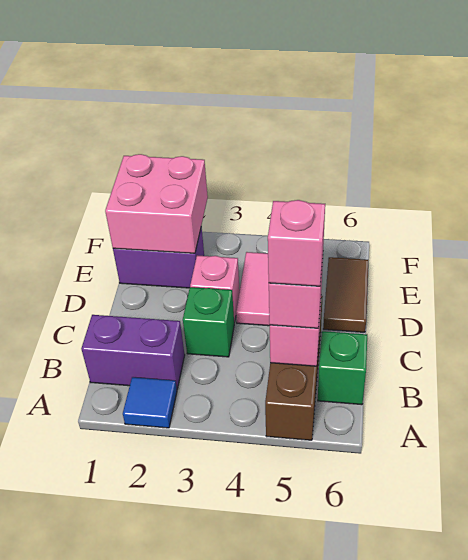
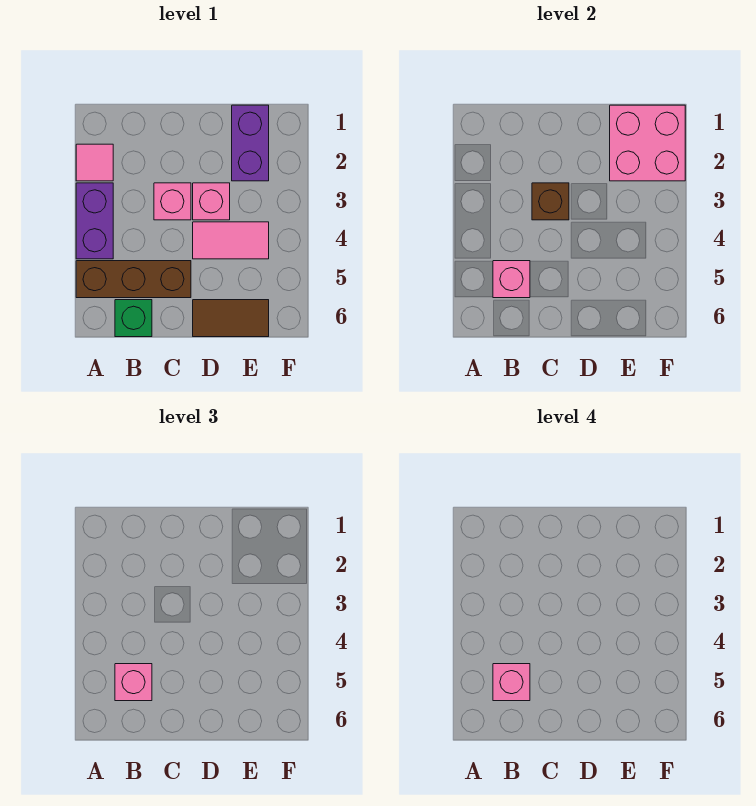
blue 1x1 tile [123,377,177,428] -> pink 1x1 tile [76,144,113,181]
purple 1x2 brick [81,315,185,389] -> purple 1x2 brick moved to [76,183,113,259]
green 1x1 brick [183,287,234,357] -> pink 1x1 brick [154,183,191,220]
none -> brown 1x1 brick [532,183,569,220]

